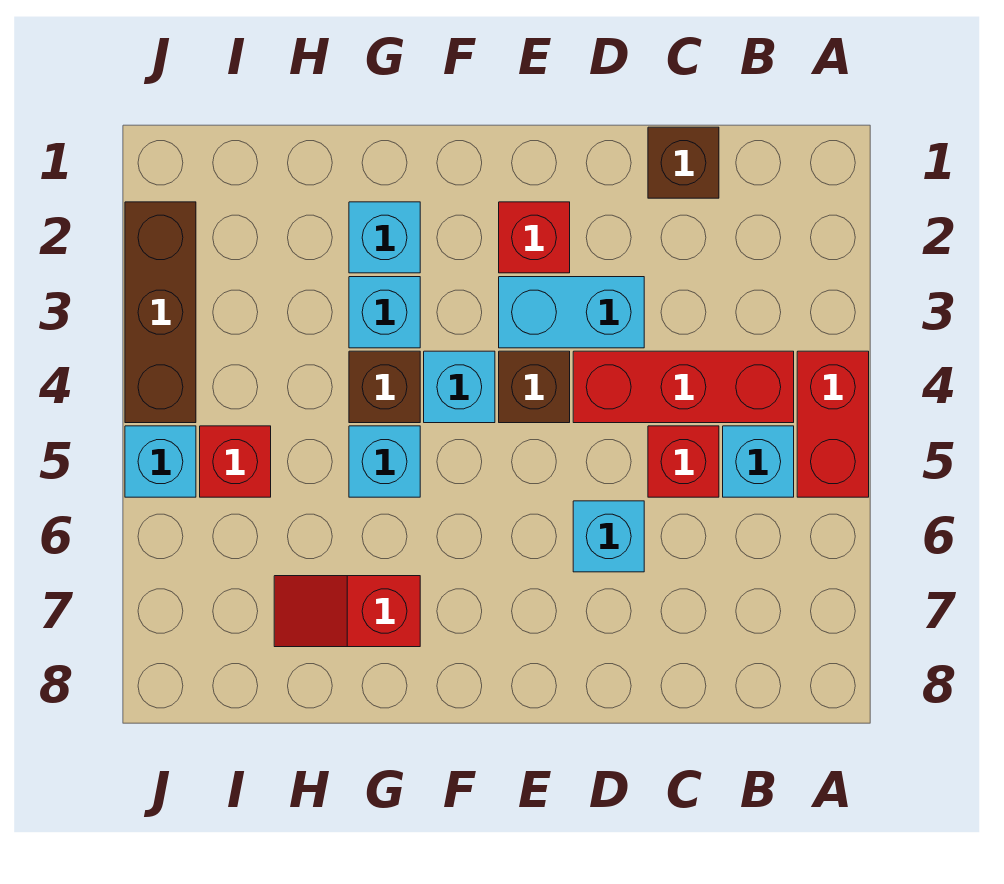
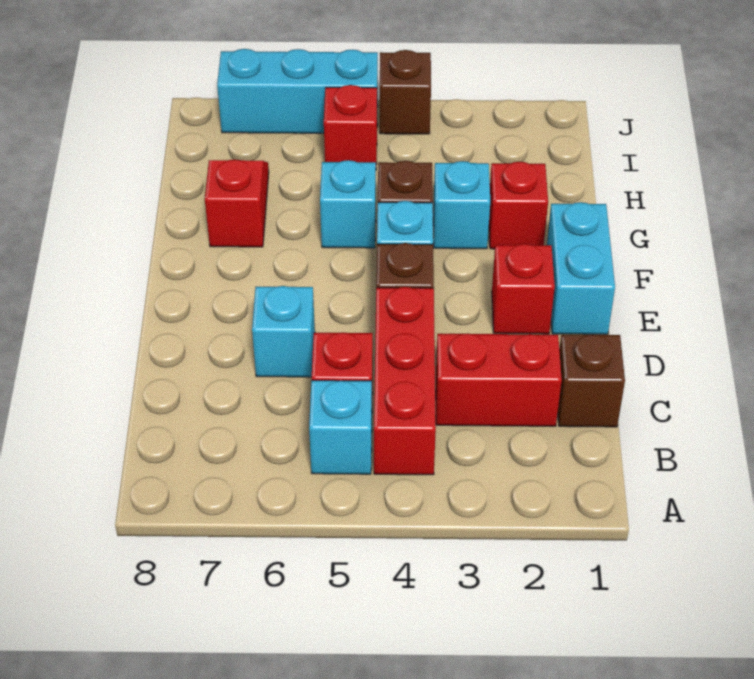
red 1x2 brick [797,351,869,497] -> red 1x2 brick moved to [436,333,562,426]
cyan 1x2 brick [499,277,644,348] -> cyan 1x2 brick moved to [547,202,615,334]
cyan 1x1 brick [349,202,420,273] -> red 1x1 brick [489,162,548,249]
brown 1x3 brick [125,202,196,423] -> brown 1x1 brick [380,50,431,134]
cyan 1x1 brick [125,426,196,497] -> cyan 1x3 brick [217,49,378,133]

